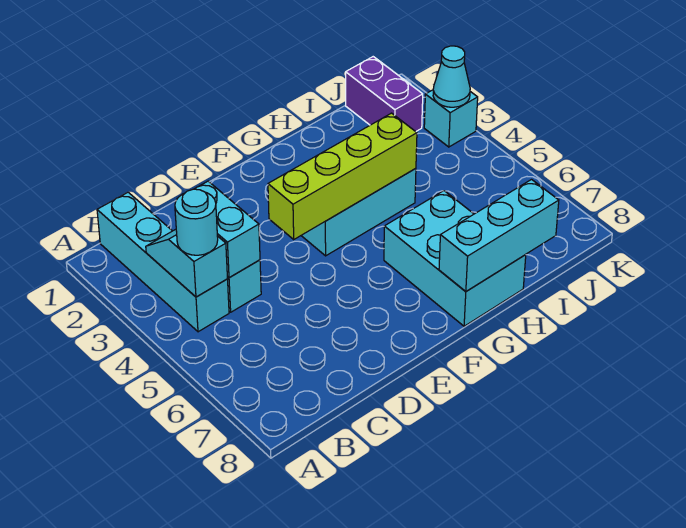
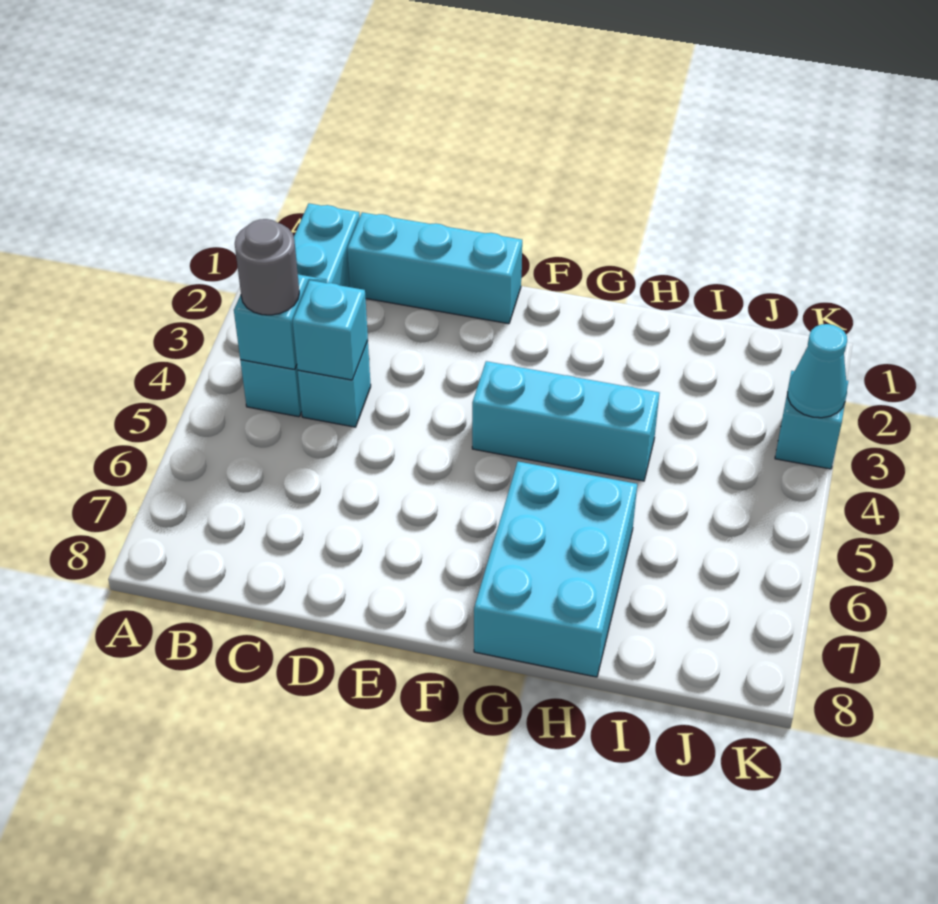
cyan 1x1 round brick [175,189,218,255] -> grey 1x1 round brick [235,219,299,315]
cyan 1x2 brick [195,181,260,277] -> cyan 1x1 brick [293,280,368,380]
lime 1x4 brick [268,113,417,239] -> none
cyan 1x3 brick [439,180,559,292] -> cyan 1x3 brick moved to [347,212,522,324]
purple 1x2 brick [346,57,423,132] -> none

